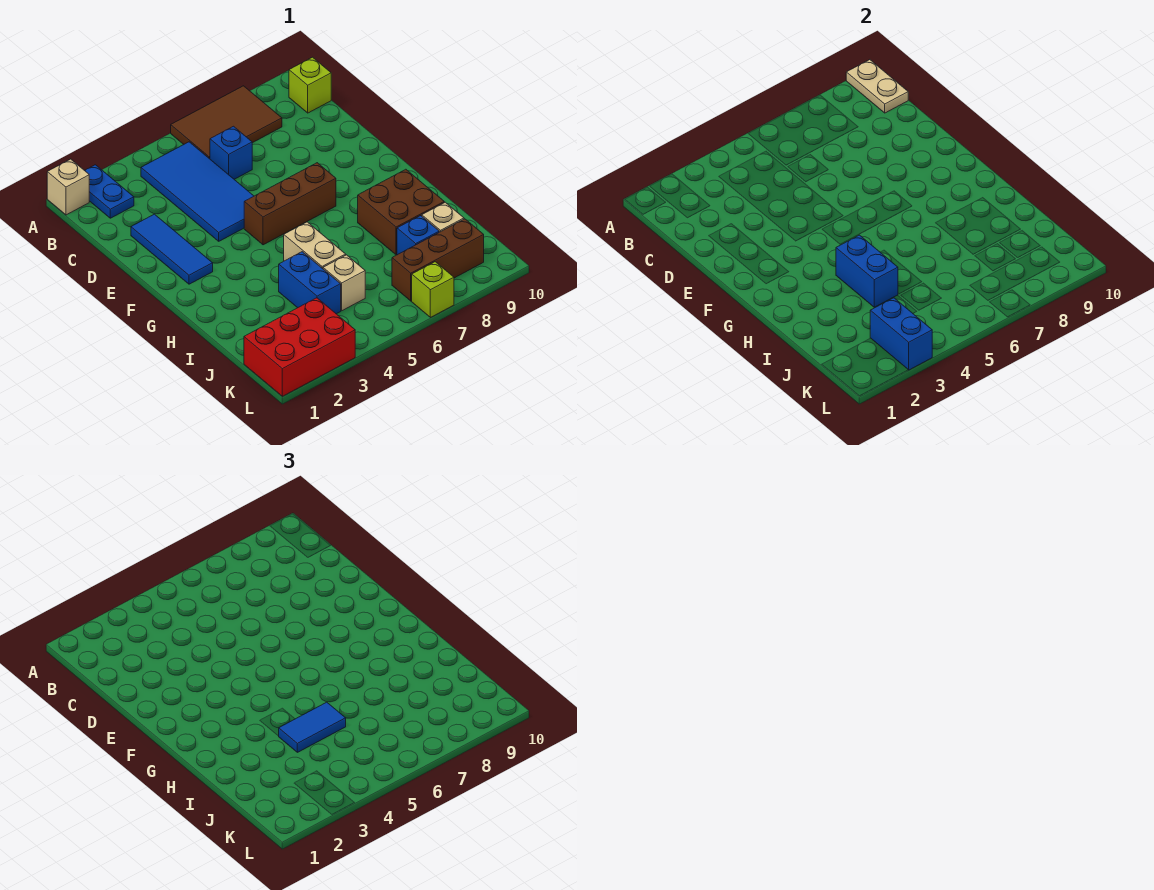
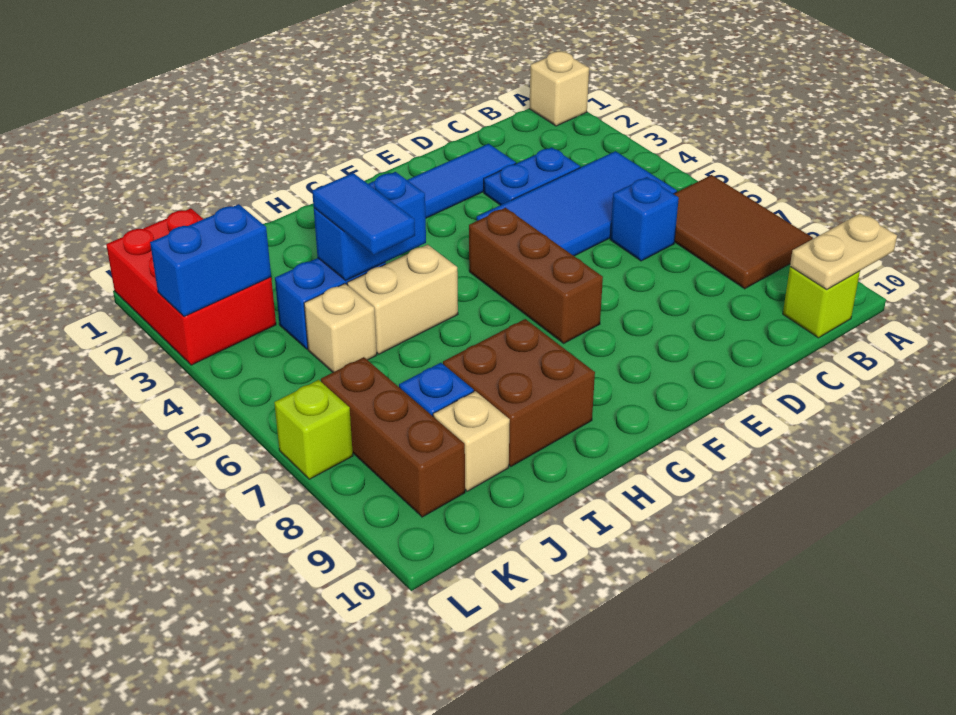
blue 1x2 plate [85,165,134,218] -> blue 1x2 plate moved to [484,147,580,205]

